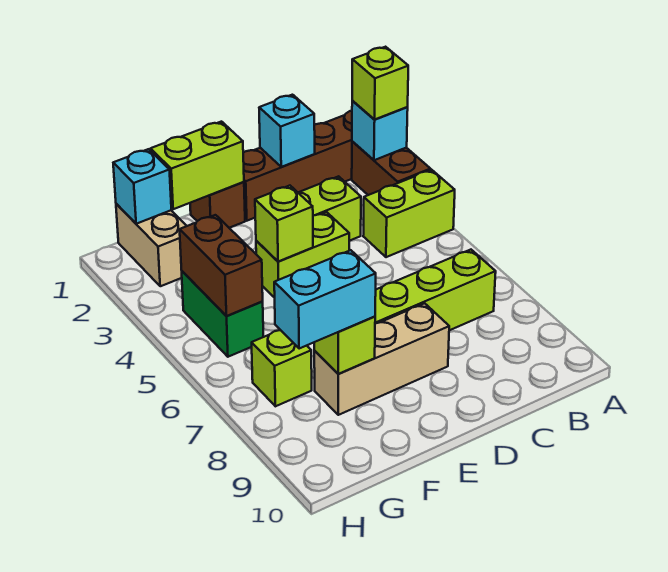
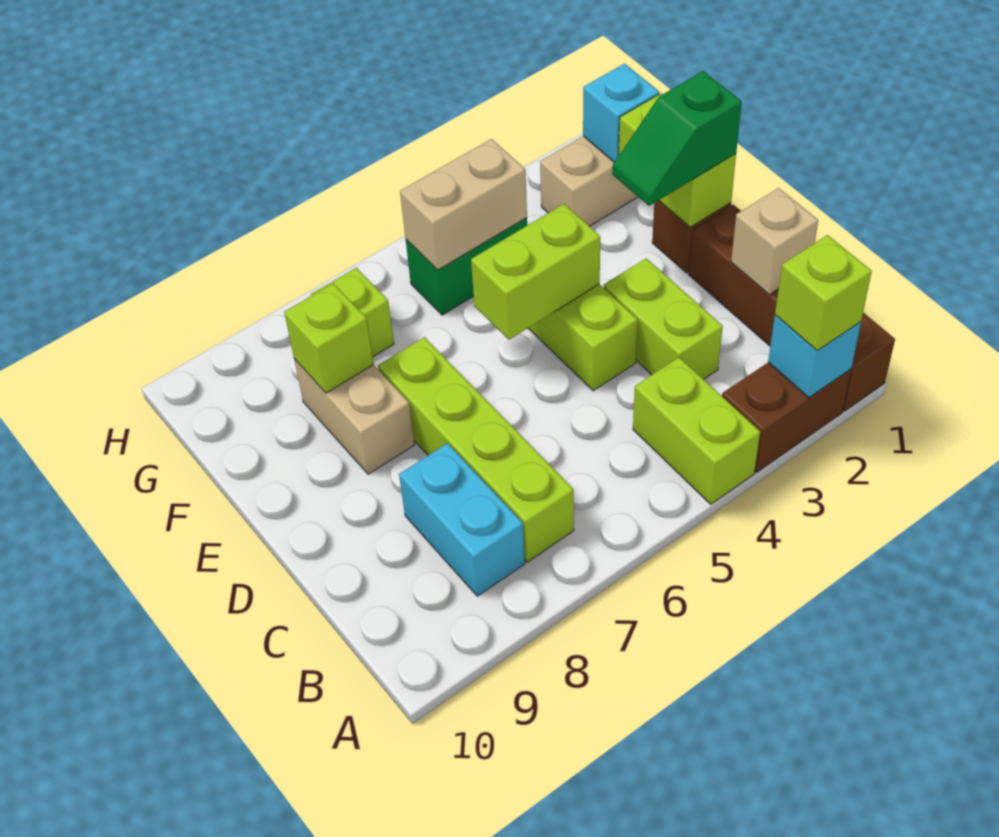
cyan 1x1 brick [259,95,315,167] -> tan 1x1 brick [731,188,818,295]
tan 1x3 brick [314,303,449,415] -> tan 1x2 brick [294,359,415,474]
none -> green 1x2 slope [612,71,742,206]
lime 1x1 brick [255,186,313,262] -> lime 1x2 brick [471,204,600,340]
cyan 1x2 brick [274,250,376,348] -> cyan 1x2 brick moved to [399,443,525,596]
brown 1x2 brick [180,215,263,316] -> tan 1x2 brick [400,139,527,270]

